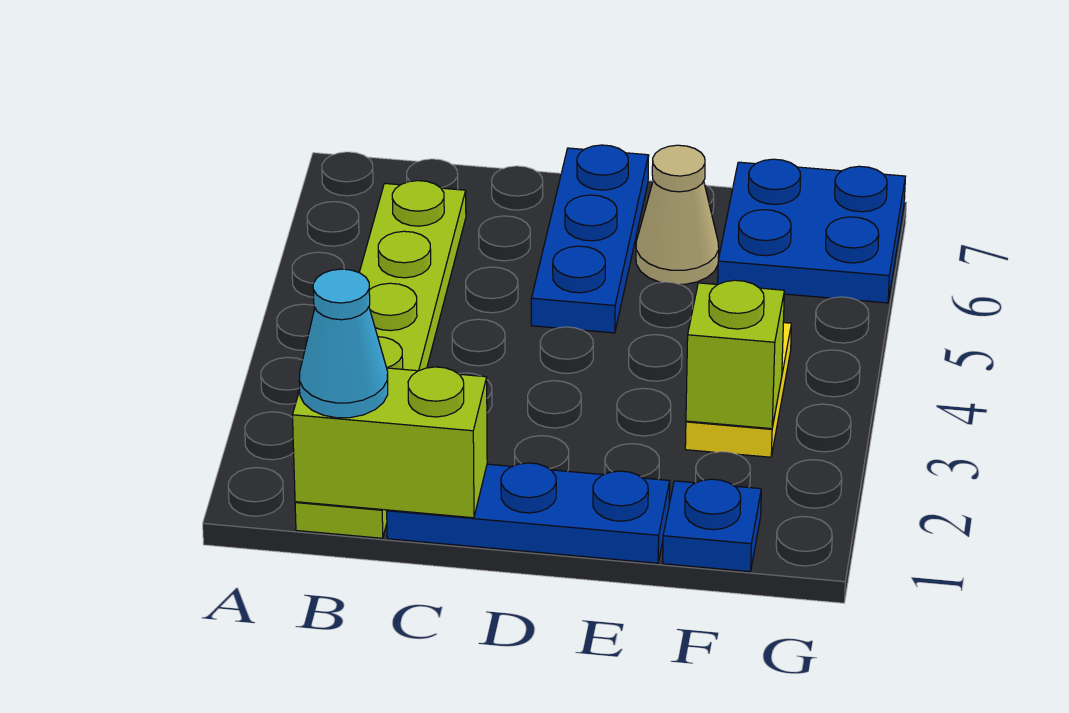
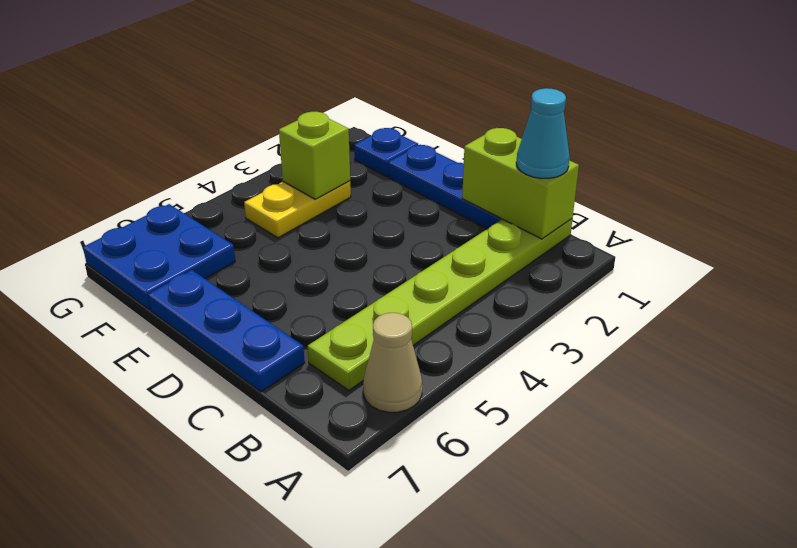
blue 1x3 plate [531,145,649,333] -> blue 1x3 plate turned to [148,270,305,392]
tan 1x1 cone [636,145,719,284] -> tan 1x1 cone moved to [363,313,422,412]

